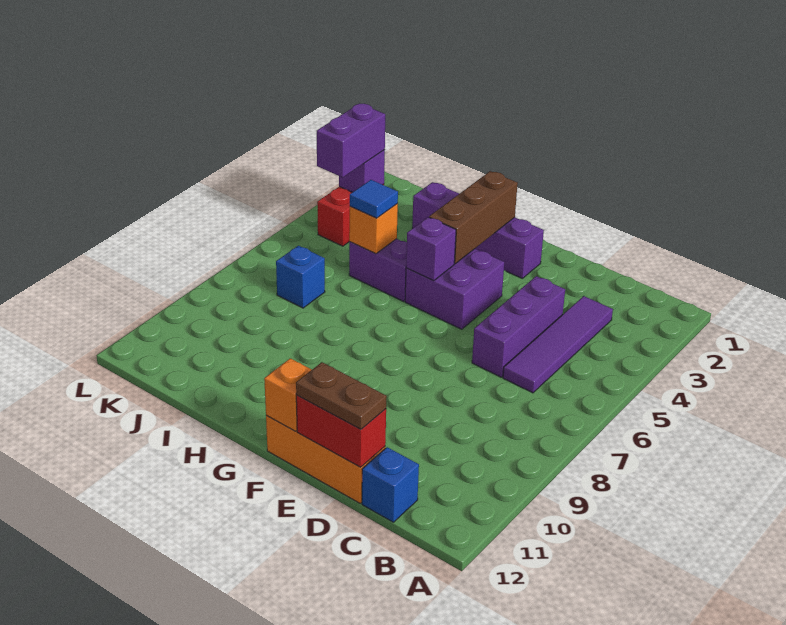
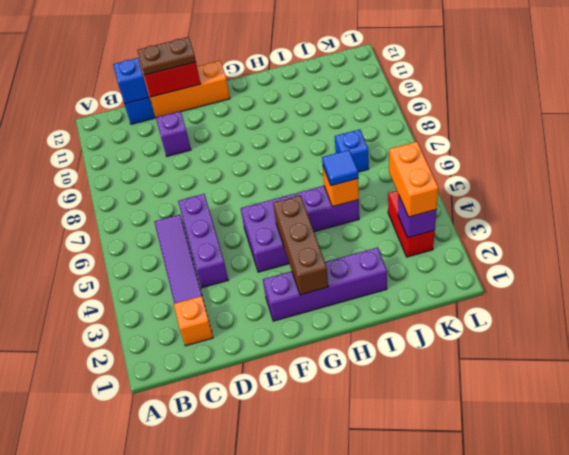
none -> blue 1x1 brick [113,58,149,104]
orange 1x1 brick [264,358,312,431] -> orange 1x1 brick moved to [174,296,213,346]
purple 1x1 brick [406,217,456,281] -> purple 1x1 brick moved to [156,111,191,156]
purple 1x2 brick [317,104,385,177] -> orange 1x2 brick [389,142,438,217]

